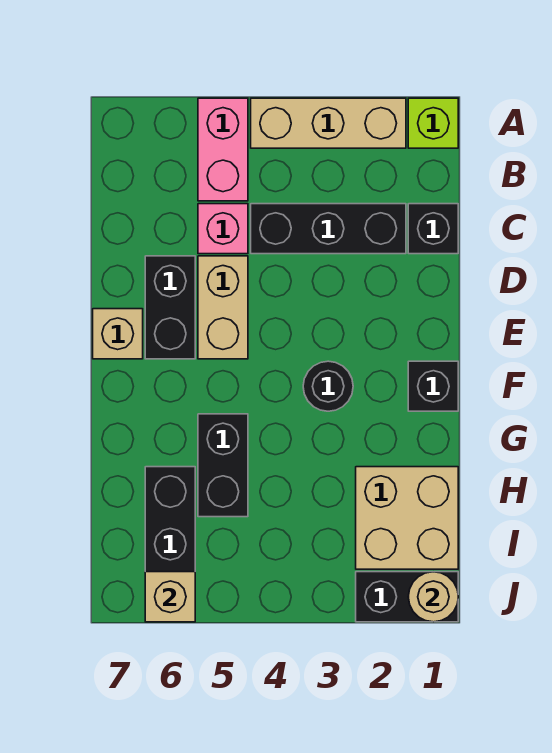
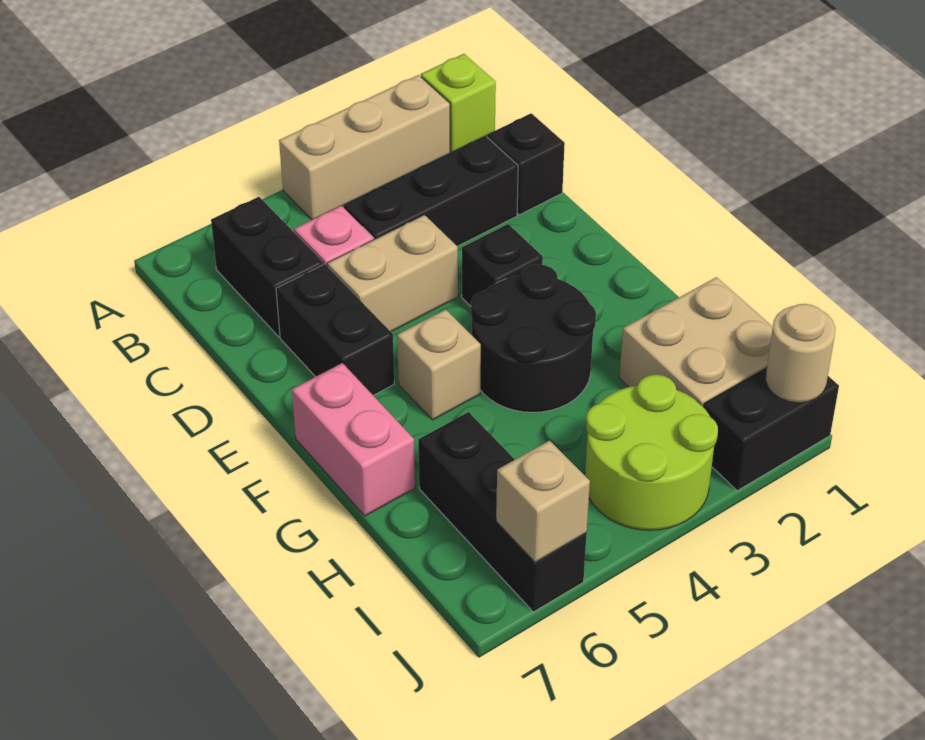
pink 1x2 brick [198,98,248,201] -> pink 1x2 brick moved to [292,363,415,516]
tan 1x2 brick [198,256,248,359] -> tan 1x2 brick turned to [327,215,458,332]
tan 1x1 brick [93,309,143,359] -> tan 1x1 brick moved to [397,309,481,420]
black 1x1 brick [408,361,458,411] -> black 1x1 brick moved to [462,224,543,306]
black 1x1 round brick [303,361,353,411] -> black 2x2 round brick [471,264,596,412]
black 1x2 brick [198,414,248,517] -> black 1x2 brick moved to [211,197,323,337]
none -> lime 2x2 round brick [585,375,718,530]

